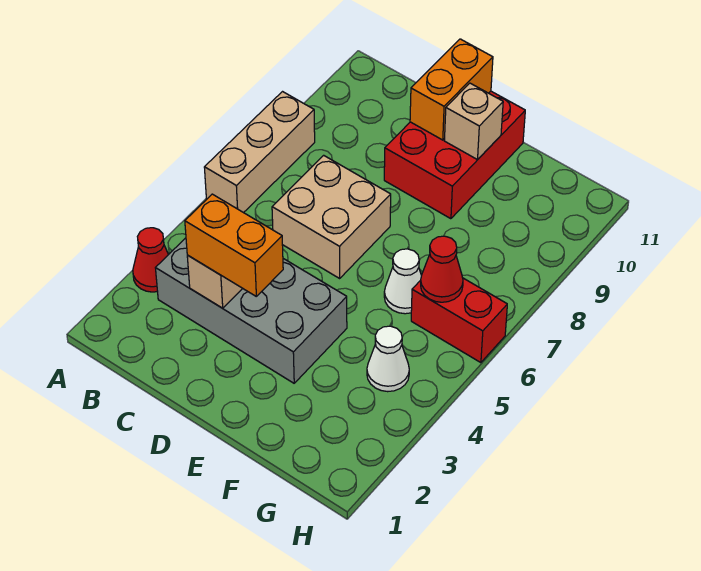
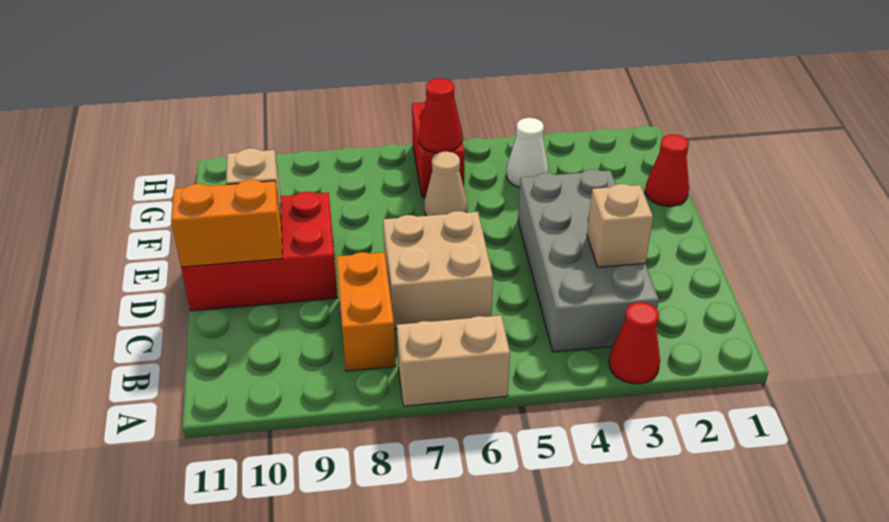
tan 1x3 brick [204,92,315,213] -> tan 1x2 brick [397,315,510,406]
orange 1x2 brick [185,194,283,296] -> orange 1x2 brick moved to [336,252,396,371]
none -> red 1x1 cone [645,134,689,206]
white 1x1 cone [384,249,421,314] -> tan 1x1 cone [424,152,467,216]

